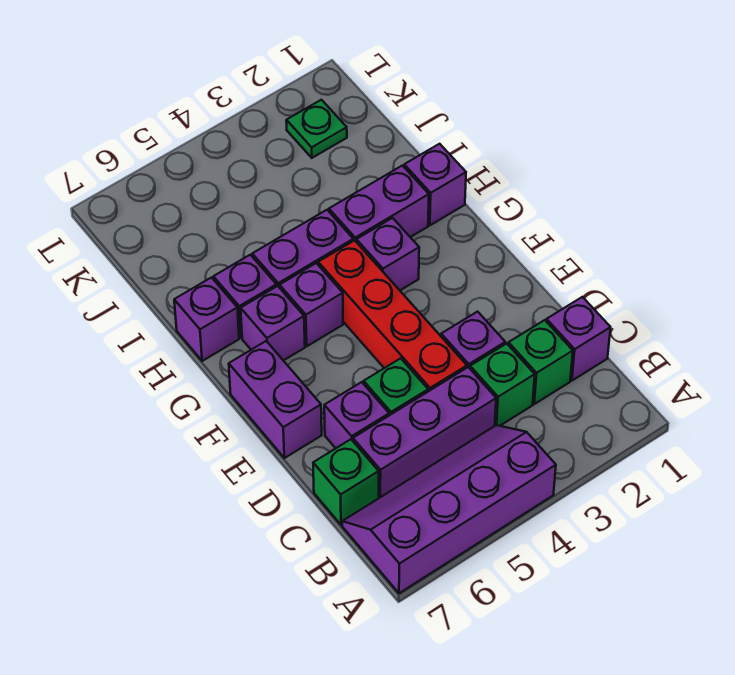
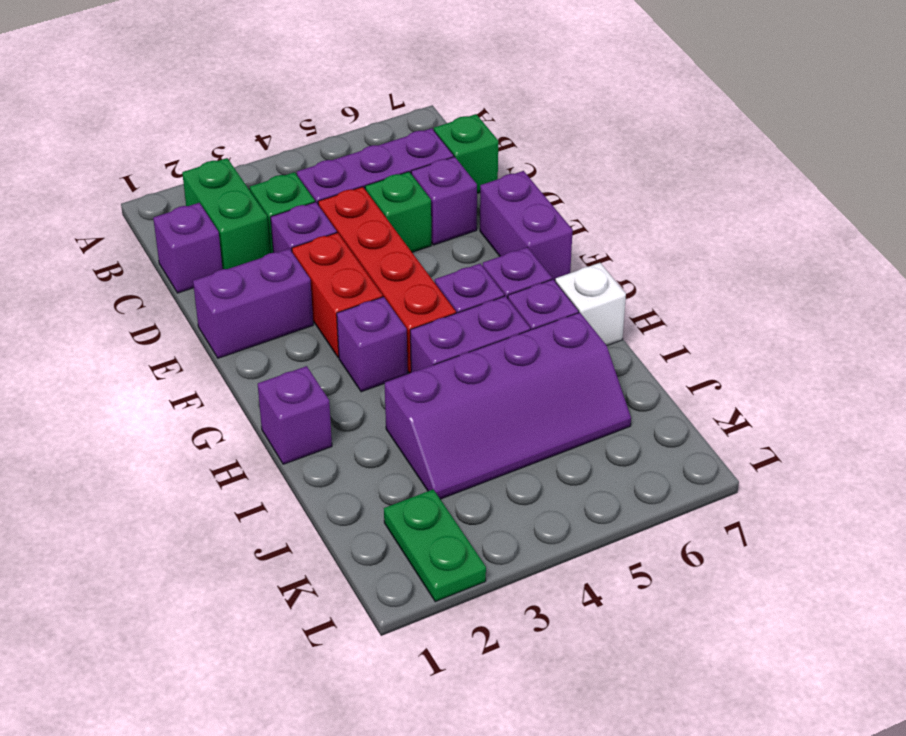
purple 2x4 slope [342,425,556,593] -> purple 2x4 slope moved to [385,312,631,499]
green 1x1 brick [508,320,573,404] -> green 1x2 brick [182,158,270,269]
none -> red 1x2 brick [292,233,383,358]
purple 1x2 brick [329,166,429,242] -> purple 1x2 brick moved to [193,249,313,358]
purple 1x1 brick [174,278,239,361] -> white 1x1 brick [555,263,626,345]
green 1x1 plate [286,100,347,158] -> green 1x2 plate [384,489,486,602]

